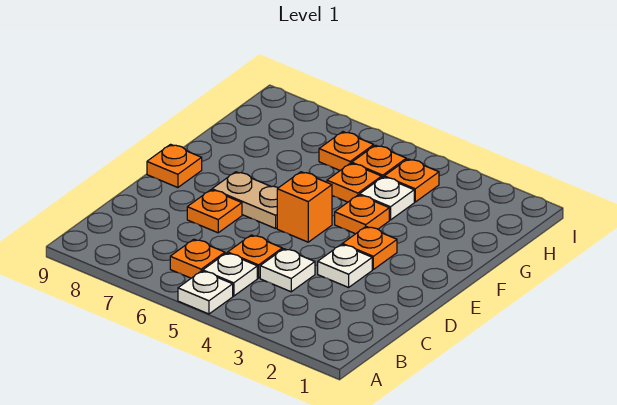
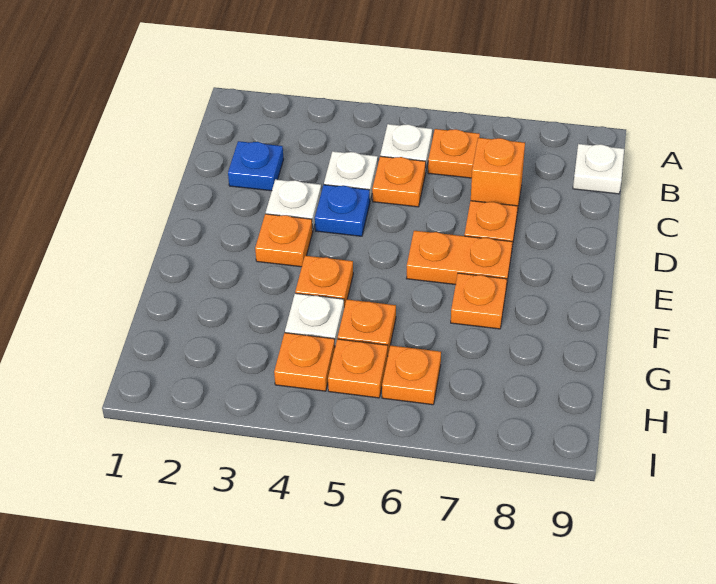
white 1x1 plate [178,271,233,314] -> white 1x1 plate moved to [573,144,624,194]
none -> blue 1x1 plate [228,141,284,191]
none -> blue 1x1 plate [315,185,370,236]
orange 1x1 brick [277,172,332,242] -> orange 1x1 brick moved to [471,138,525,213]
tan 1x2 plate [212,172,278,228] -> orange 1x2 plate [406,231,512,288]
orange 1x1 plate [147,144,202,188] -> orange 1x1 plate moved to [451,273,507,329]

